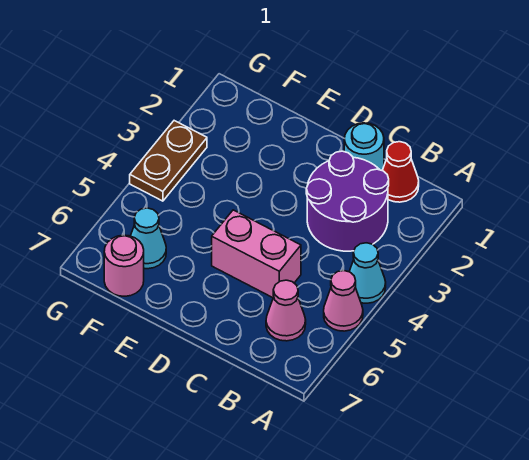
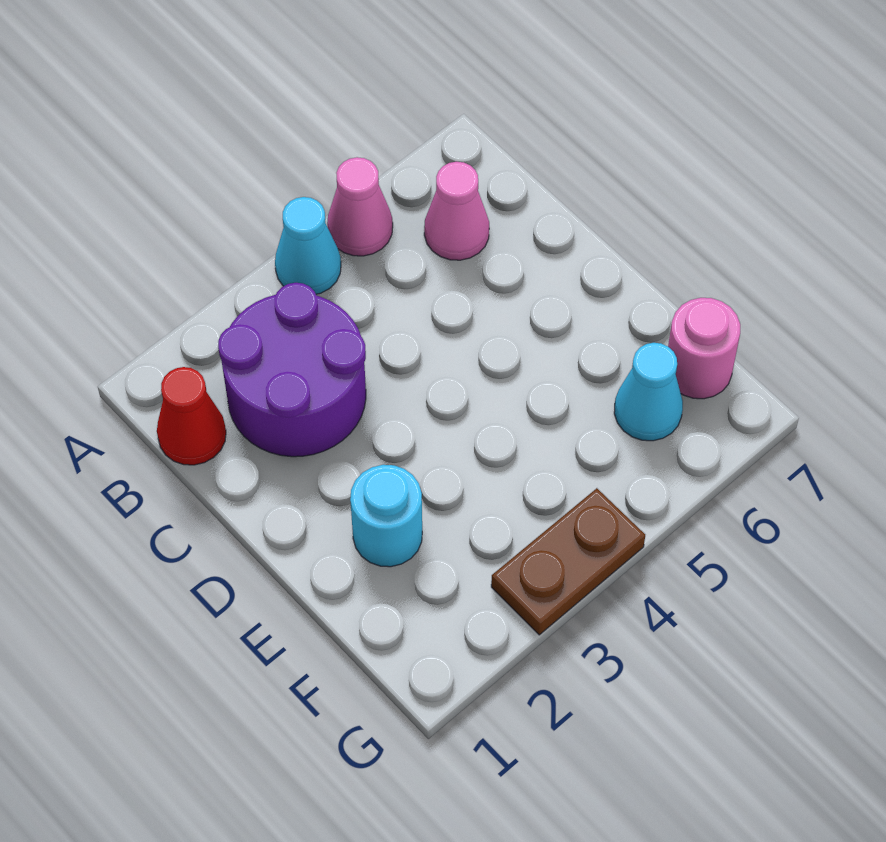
cyan 1x1 round brick [344,123,384,170] -> cyan 1x1 round brick moved to [350,465,422,567]
pink 1x2 brick [212,210,301,298] -> none

